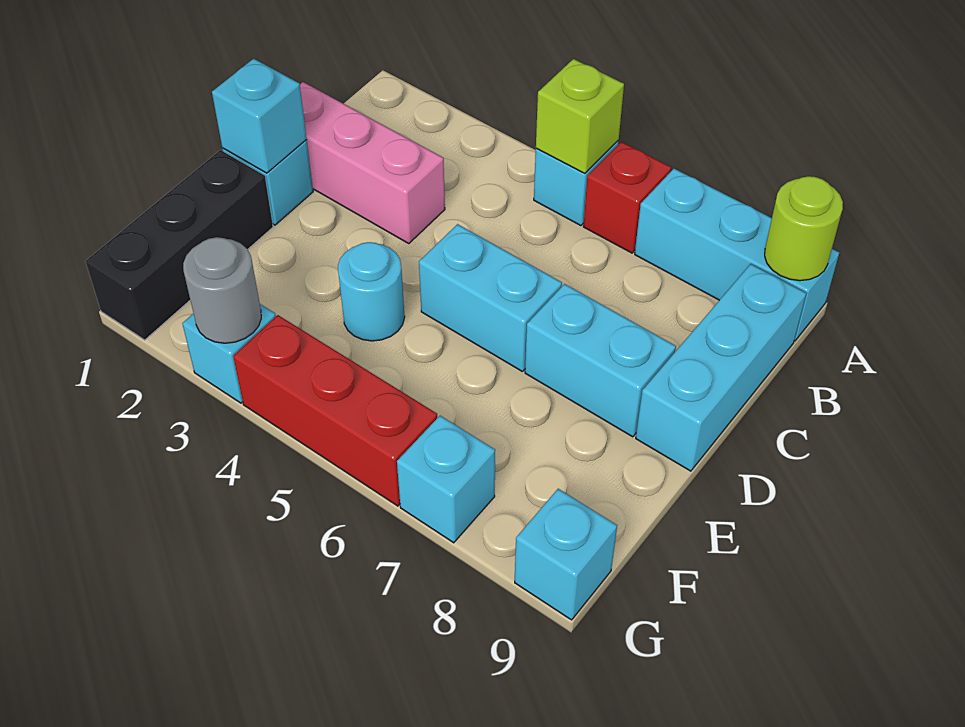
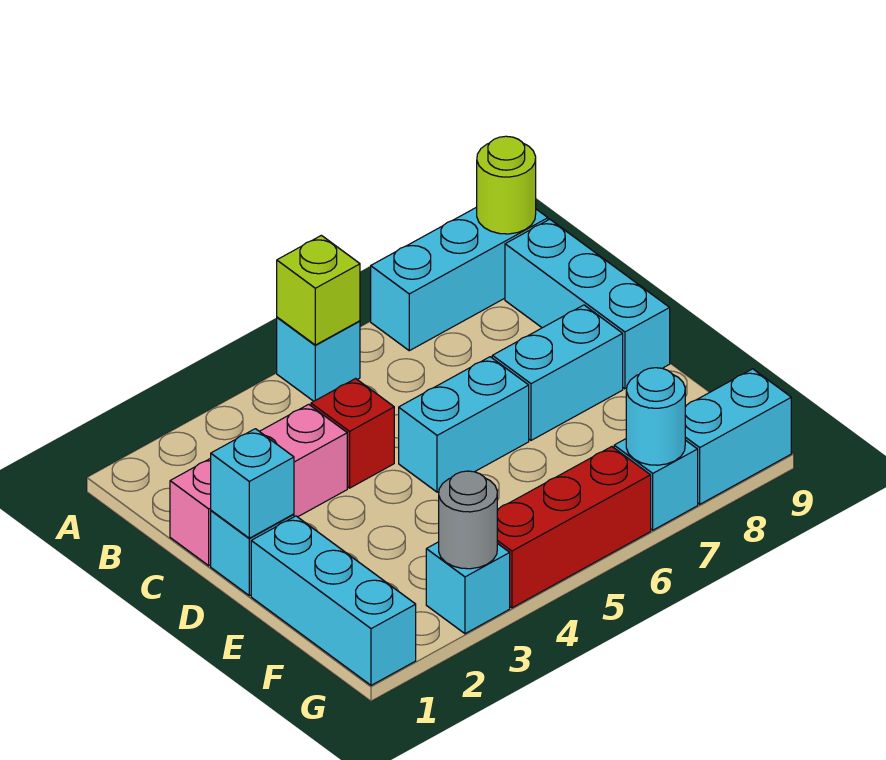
red 1x1 brick [583,142,671,253] -> red 1x1 brick moved to [311,379,394,488]
black 1x3 brick [85,150,273,340] -> cyan 1x3 brick [251,516,416,685]
cyan 1x1 round brick [338,242,405,341] -> cyan 1x1 round brick moved to [626,368,685,465]
cyan 1x1 brick [515,489,617,620] -> cyan 1x2 brick [685,369,791,504]

